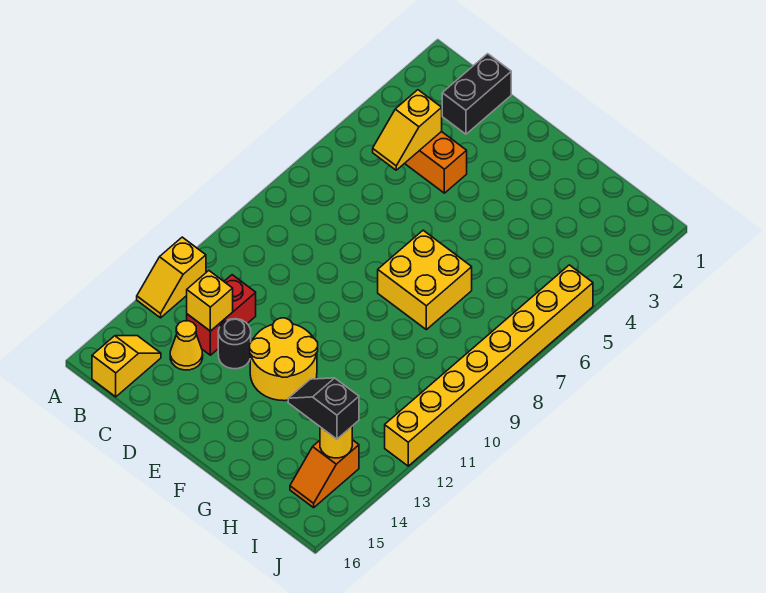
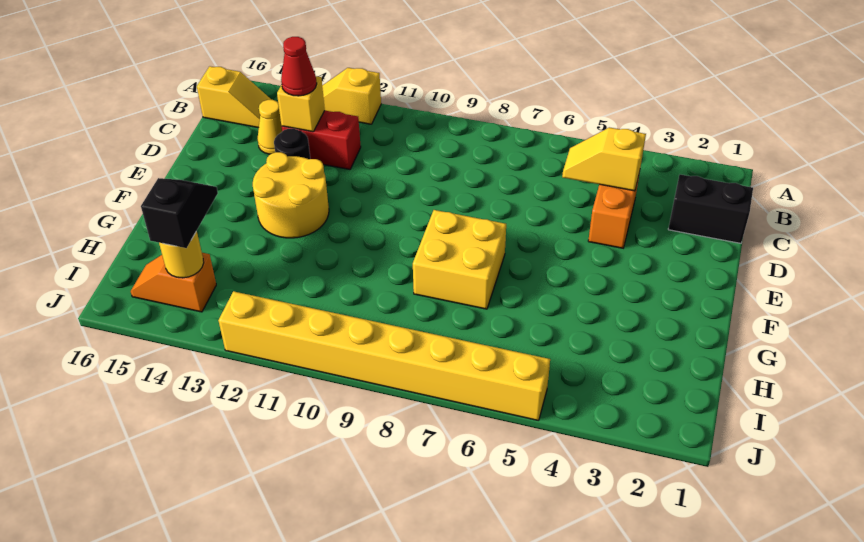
none -> red 1x1 cone [281,37,317,96]

